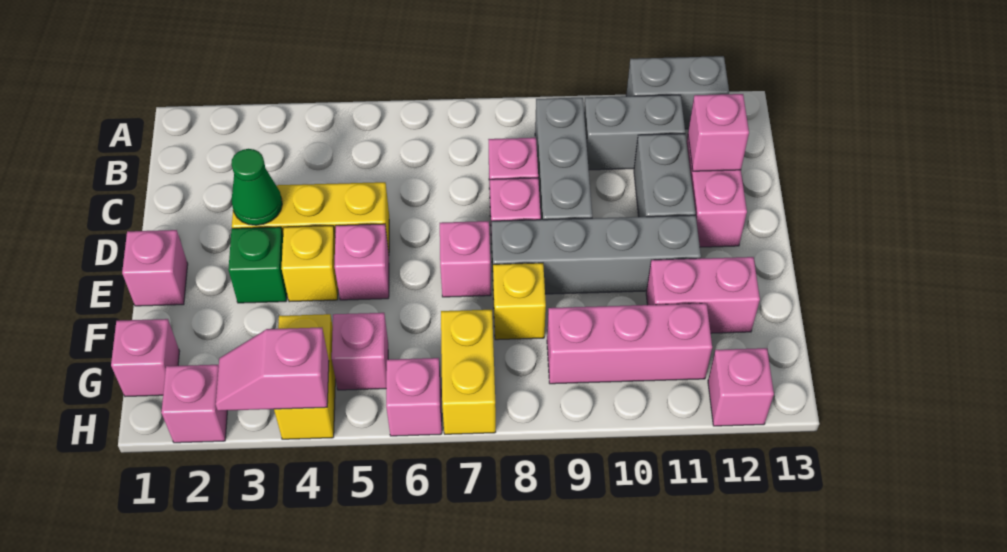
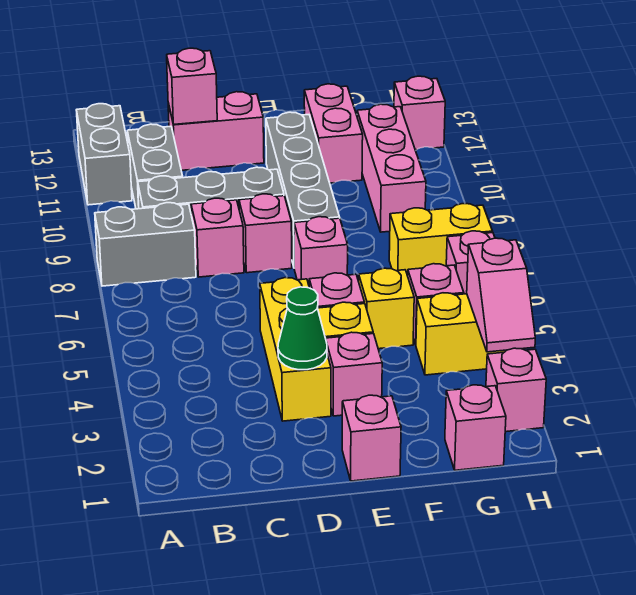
grey 1x2 brick [634,134,695,217] -> grey 1x2 brick moved to [95,203,196,286]
green 1x1 brick [228,227,287,303] -> pink 1x1 brick [326,332,382,416]
yellow 1x1 brick [493,263,546,340] -> yellow 1x1 brick moved to [359,268,414,349]

